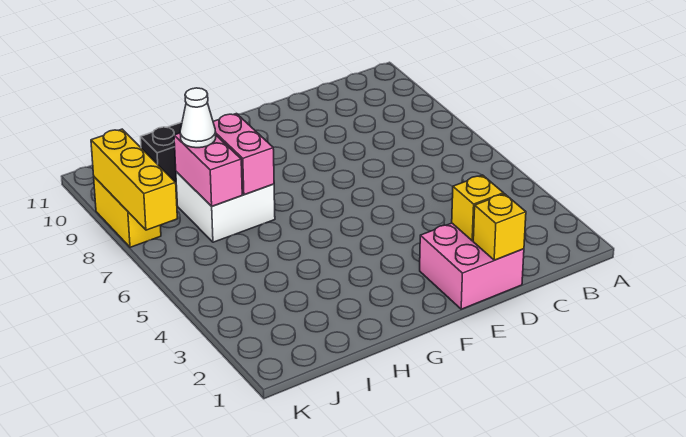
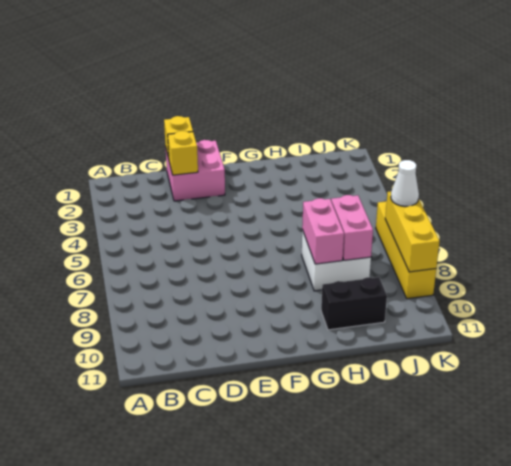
white 1x1 cone [180,88,216,148] -> white 1x1 cone moved to [391,160,419,206]
yellow 1x2 brick [94,177,161,247] -> yellow 1x4 brick [376,201,436,299]

